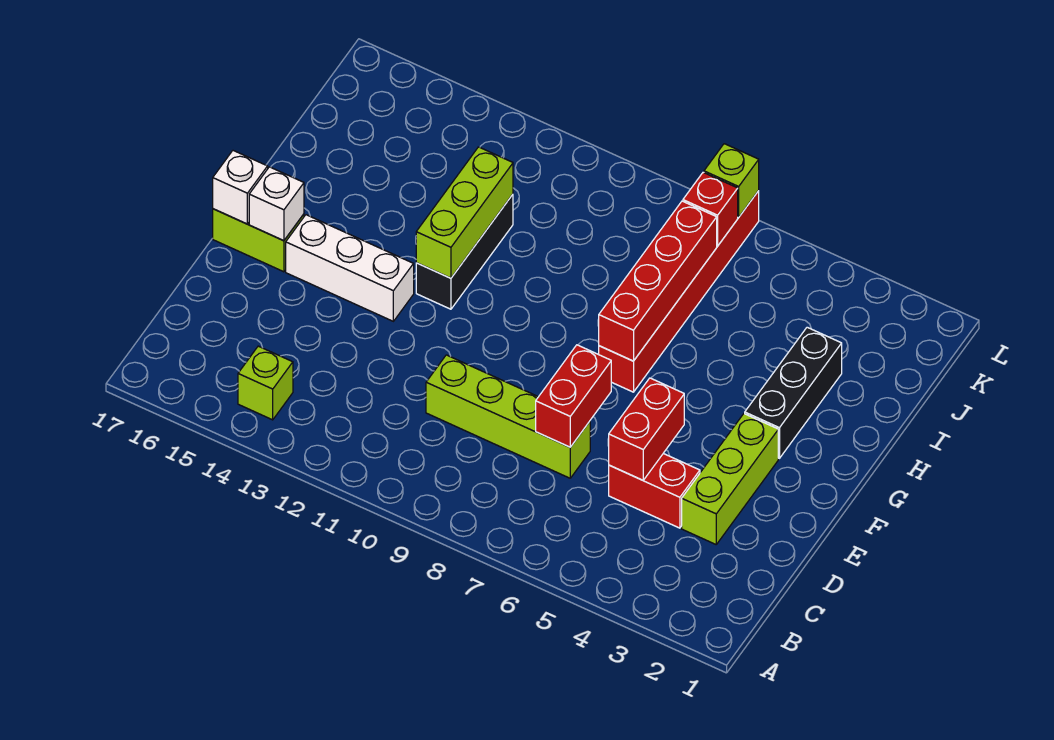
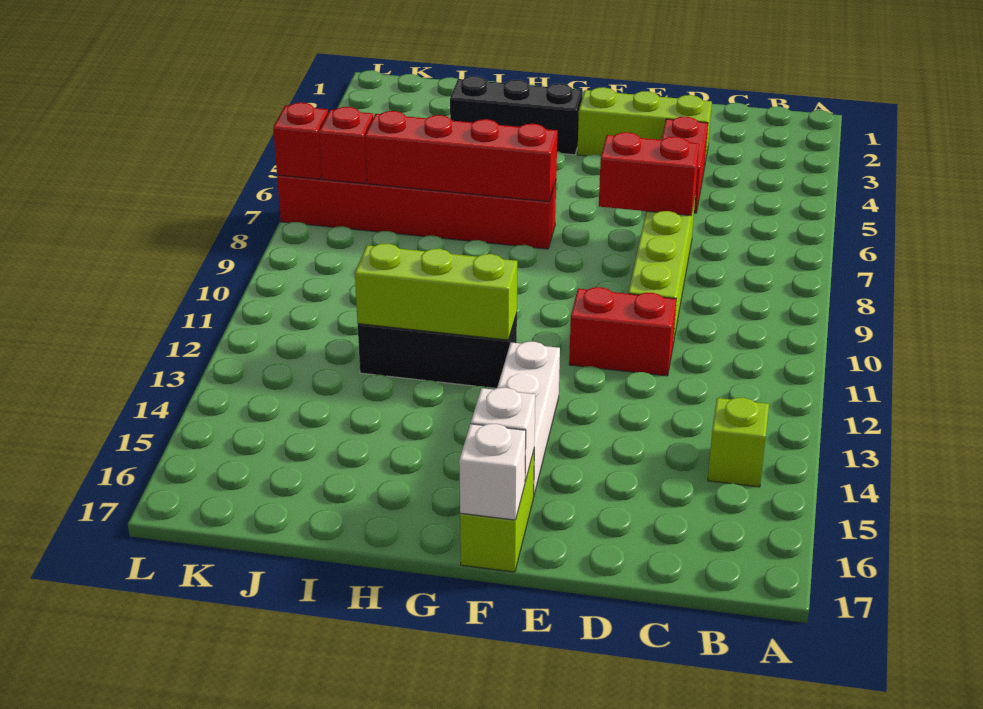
red 1x2 brick [609,378,684,480] -> red 1x2 brick moved to [569,287,676,376]
lime 1x1 brick [704,144,759,217] -> red 1x1 brick [273,103,328,179]

